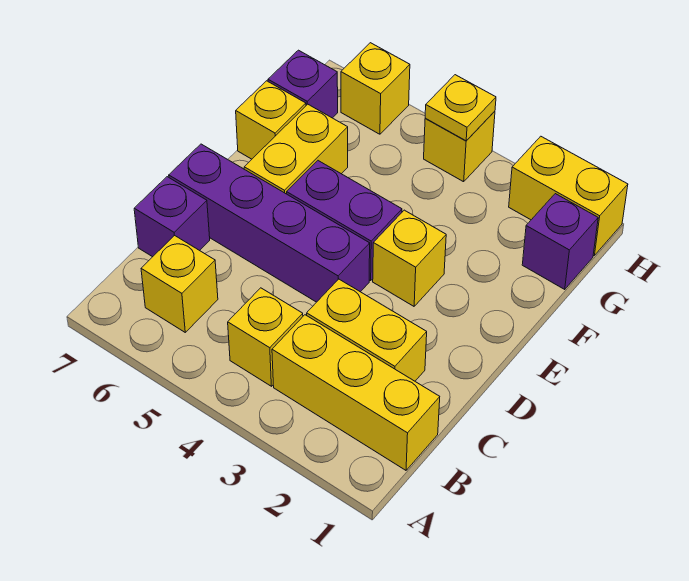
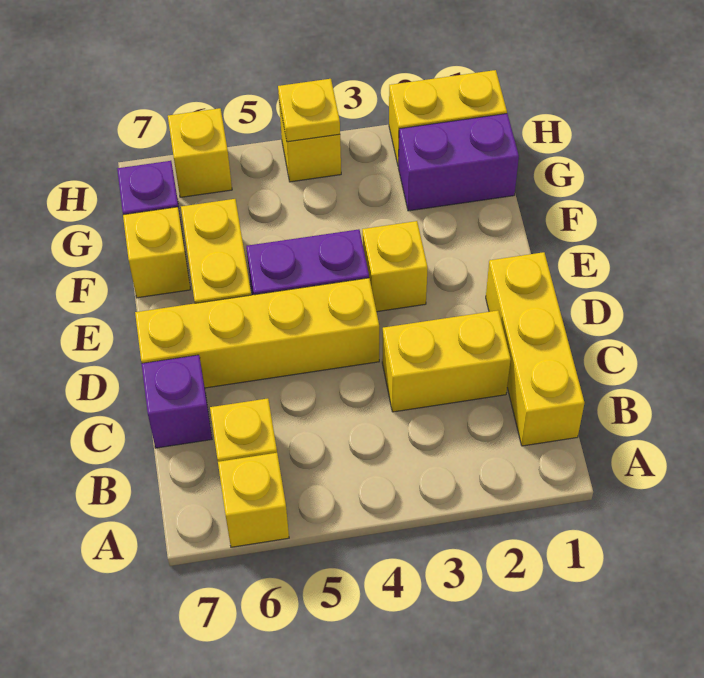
yellow 1x3 brick [272,315,440,470] -> yellow 1x3 brick turned to [486,252,585,446]
yellow 1x1 brick [228,288,303,386] -> yellow 1x1 brick moved to [218,453,289,547]
purple 1x4 brick [169,144,370,302] -> yellow 1x4 brick [135,278,379,388]
purple 1x1 brick [522,194,598,289] -> purple 1x2 brick [399,114,519,211]

